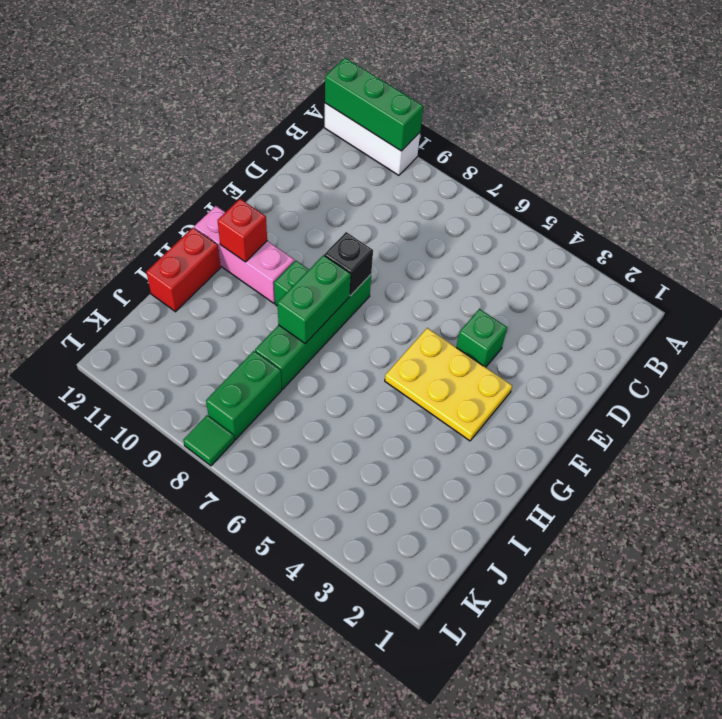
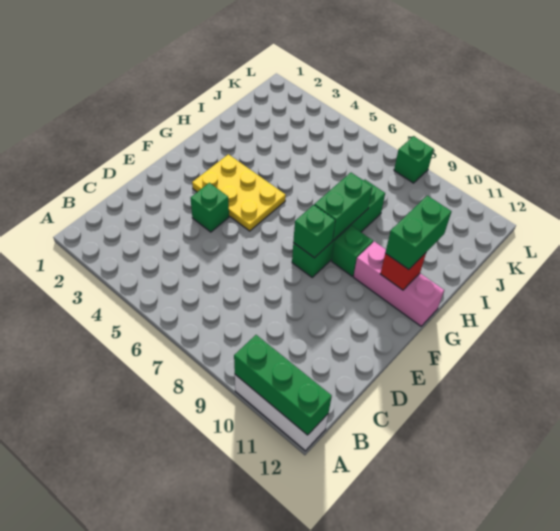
black 1x1 brick [324,232,373,296] -> green 1x1 brick [293,205,335,258]
red 1x2 brick [146,228,220,312] -> none
green 1x2 brick [206,351,282,440] -> green 1x2 brick moved to [385,196,451,269]
green 1x1 tile [183,415,234,466] -> green 1x1 brick [394,136,434,183]

